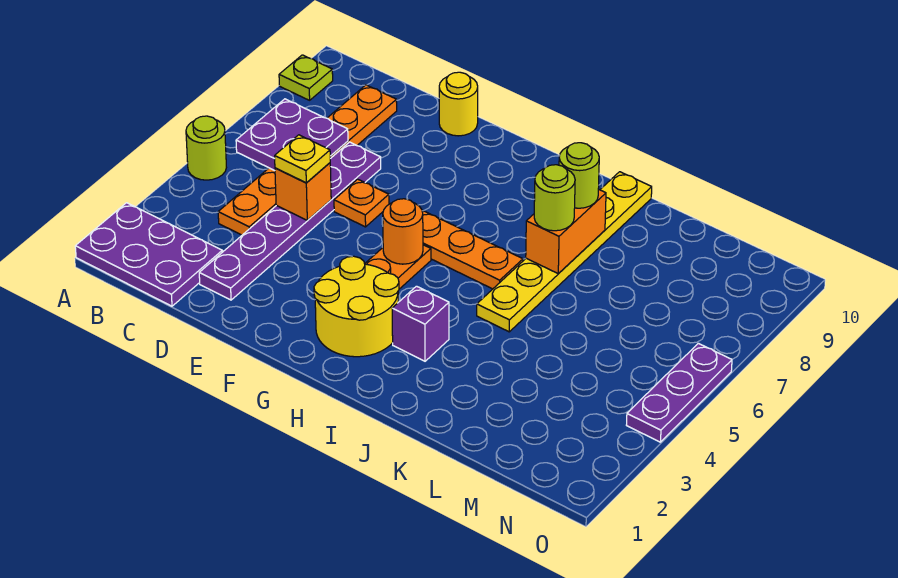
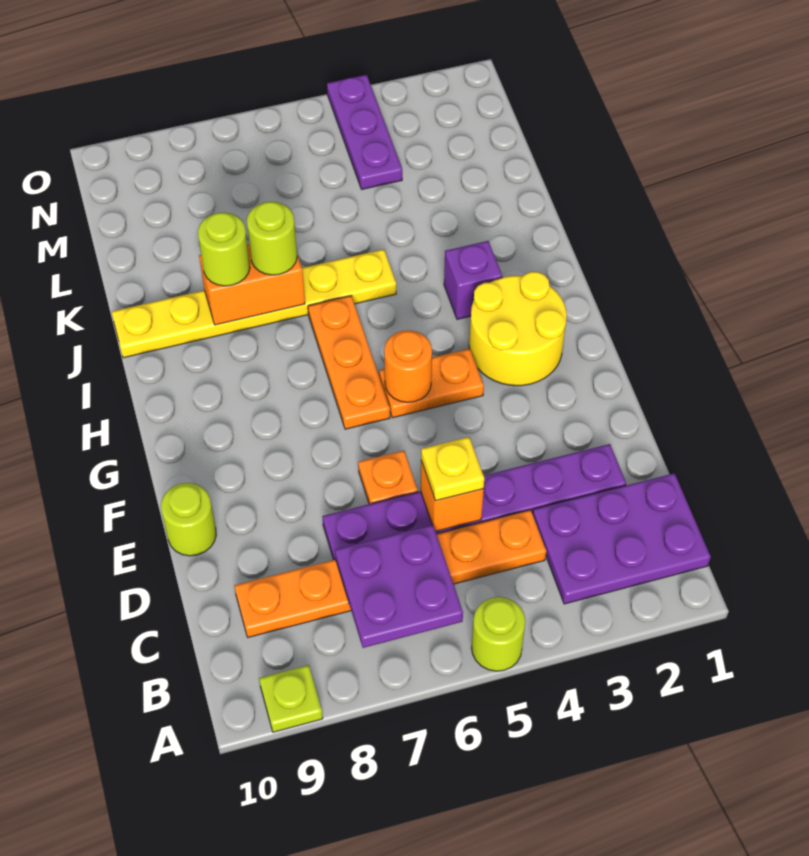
purple 2x3 plate [75,203,222,306] -> purple 2x3 plate turned to [533,473,711,604]
yellow 1x1 round brick [439,72,478,136] -> lime 1x1 round brick [161,483,216,556]
purple 1x3 plate [627,343,732,442] -> purple 1x3 plate turned to [327,75,402,189]

